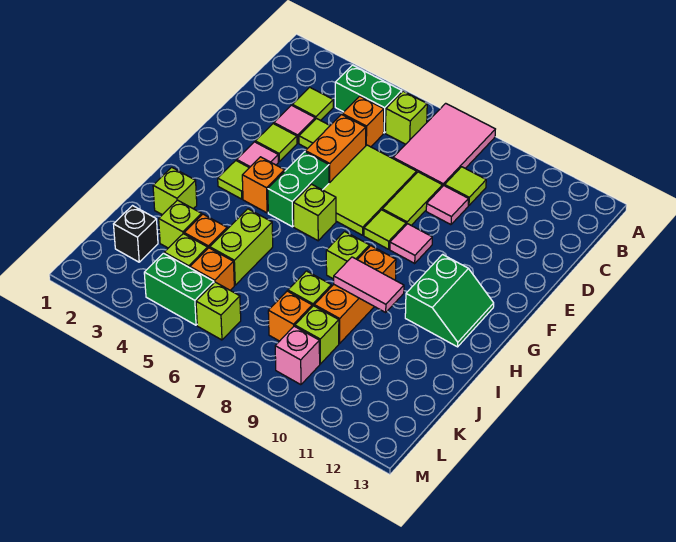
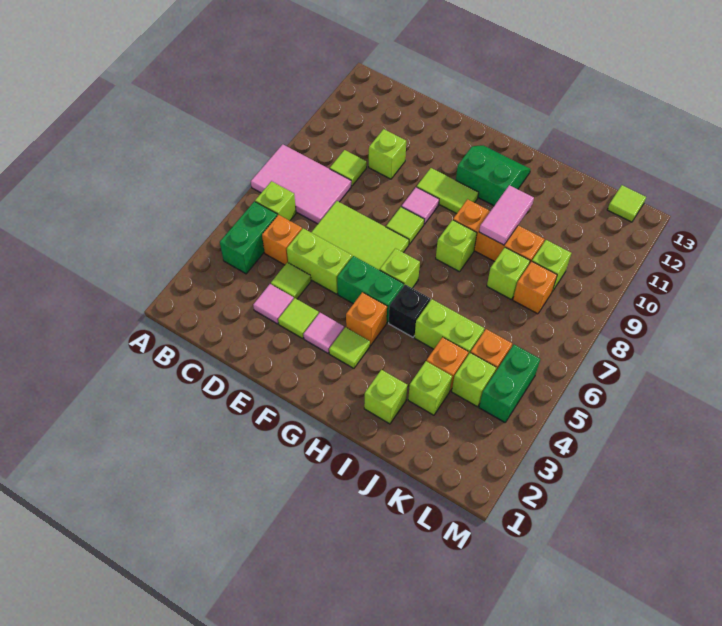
lime 1x1 tile [292,87,333,121] -> lime 1x1 tile moved to [607,185,646,222]
orange 1x2 brick [305,115,366,183] -> lime 1x2 brick [287,228,352,294]
lime 1x2 tile [382,172,442,225] -> lime 1x2 tile moved to [417,168,479,214]
pink 1x1 tile [426,186,468,225] -> none
black 1x1 brick [114,206,158,262] -> black 1x1 brick moved to [389,285,430,337]
lime 1x1 brick [196,282,241,340] -> lime 1x1 brick moved to [369,129,406,179]
pink 1x1 brick [275,326,320,385] -> none

